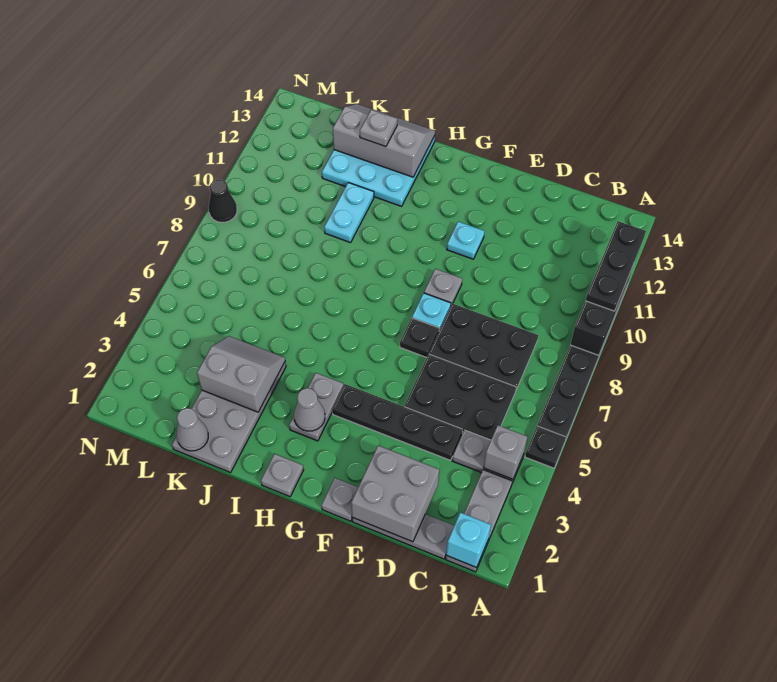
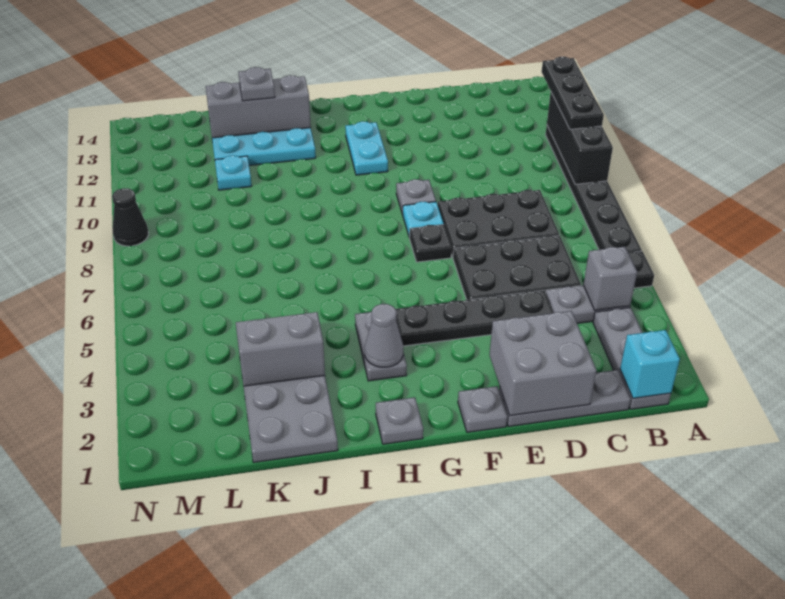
cyan 1x1 plate [447,222,485,259] -> cyan 1x1 plate moved to [215,156,252,190]
cyan 1x2 plate [324,183,374,243] -> cyan 1x2 plate moved to [345,121,388,175]
grey 1x1 cone [177,408,208,451] -> none

